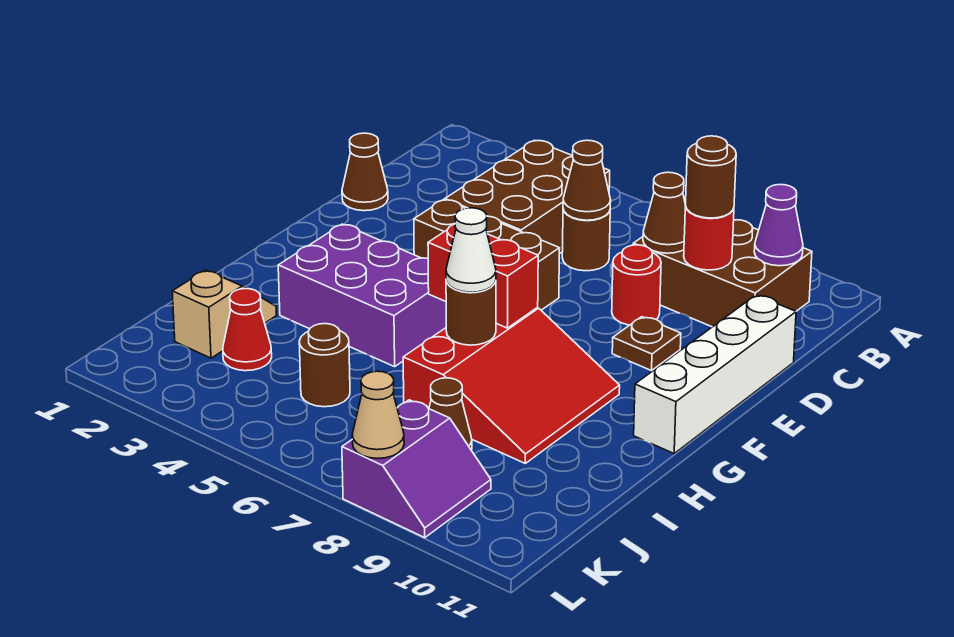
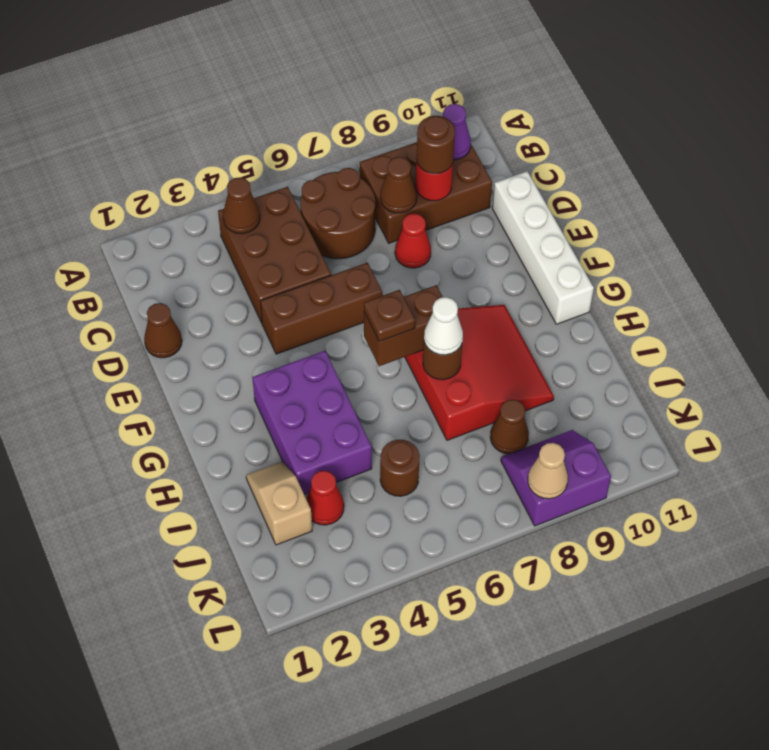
brown 1x1 round brick [562,209,610,271] -> brown 2x2 round brick [301,168,375,259]
brown 1x1 cone [563,140,611,220] -> brown 1x1 cone moved to [223,177,260,234]
red 1x1 round brick [612,245,661,325] -> red 1x1 cone [395,213,431,268]
brown 1x1 plate [612,317,681,371] -> brown 1x1 plate moved to [364,290,415,341]
purple 2x3 brick [278,224,446,367] -> purple 2x3 brick turned to [252,351,372,495]
red 1x2 brick [428,224,538,328] -> brown 1x2 brick [364,285,443,366]
purple 2x2 slope [342,400,491,538] -> purple 2x2 slope turned to [501,430,611,526]

